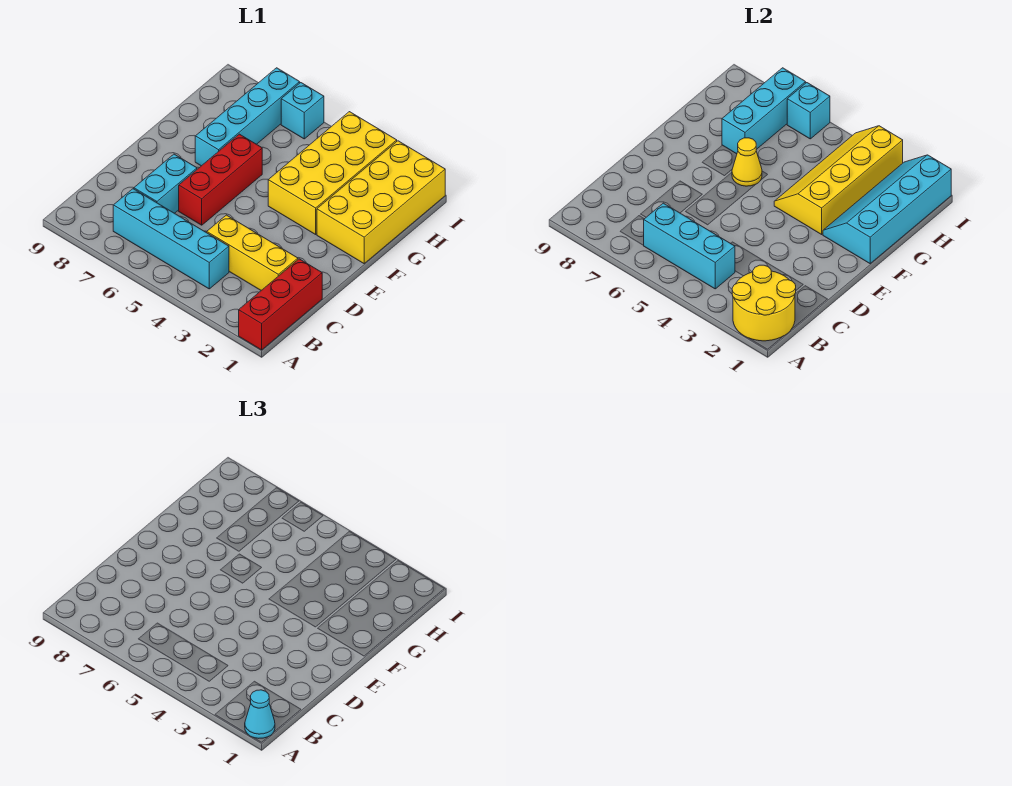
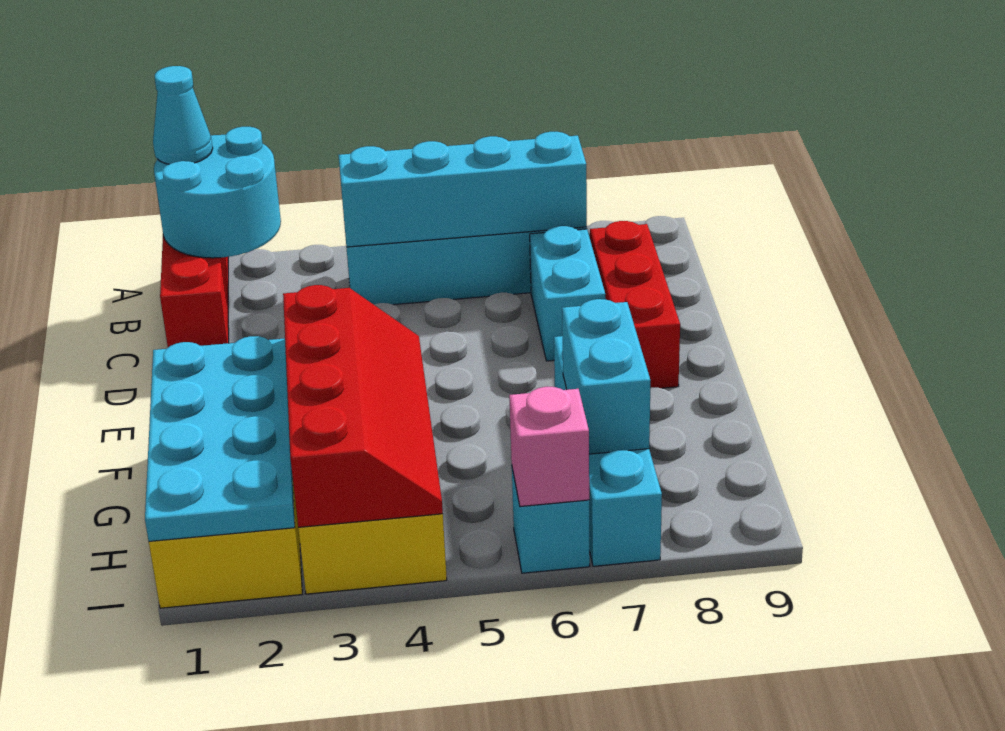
yellow 2x2 round brick [732,265,796,341] -> cyan 2x2 round brick [154,127,281,258]
cyan 1x3 brick [643,203,735,289] -> cyan 1x4 brick [339,132,587,247]
yellow 1x3 brick [207,215,298,290] -> none
red 1x3 brick [179,134,262,225] -> red 1x3 brick moved to [590,221,680,388]
cyan 2x4 slope [823,155,951,263] -> cyan 2x4 plate [145,336,295,541]
yellow 2x4 slope [774,126,903,234] -> red 2x4 slope [283,285,443,527]
yellow 1x1 cone [732,138,762,186] -> none
cyan 1x3 brick [722,68,806,154] -> cyan 1x2 brick [562,299,651,454]
cyan 1x1 brick [787,83,830,139] -> pink 1x1 brick [509,387,589,506]

